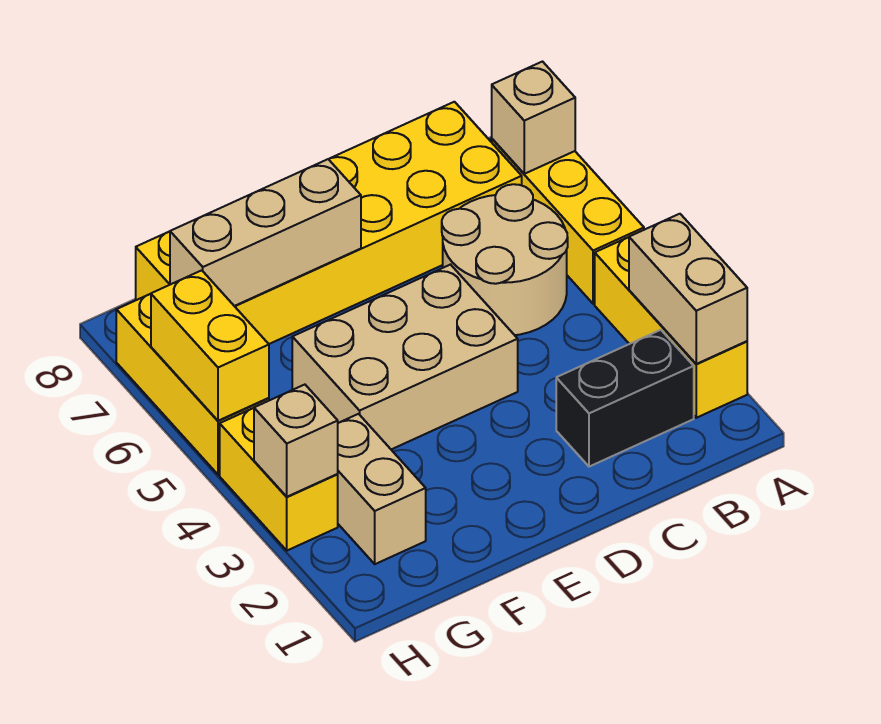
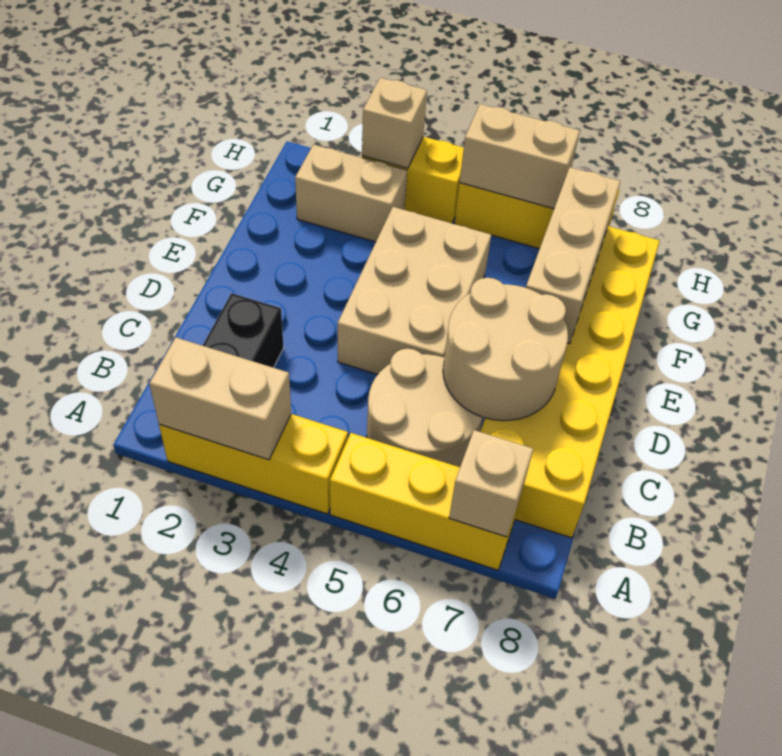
none -> tan 2x2 round brick [443,278,568,421]
yellow 1x2 brick [151,270,269,421] -> tan 1x2 brick [460,104,580,209]

